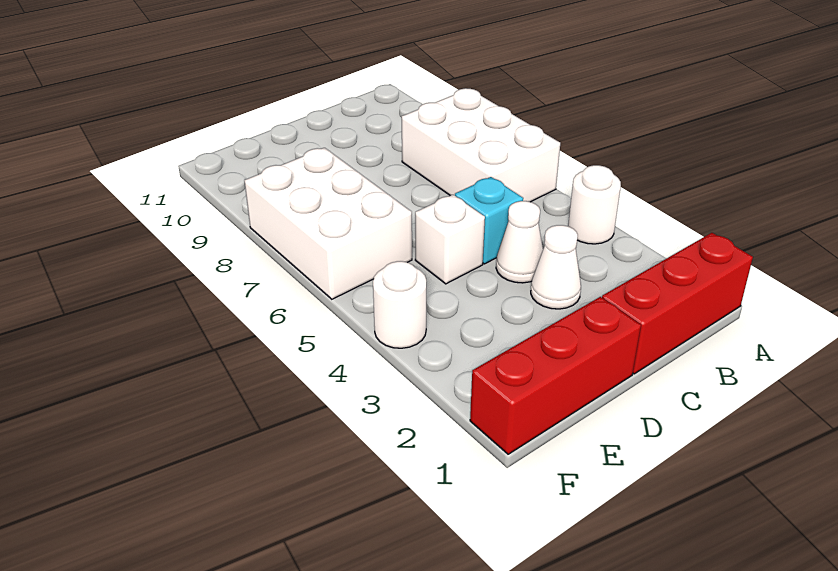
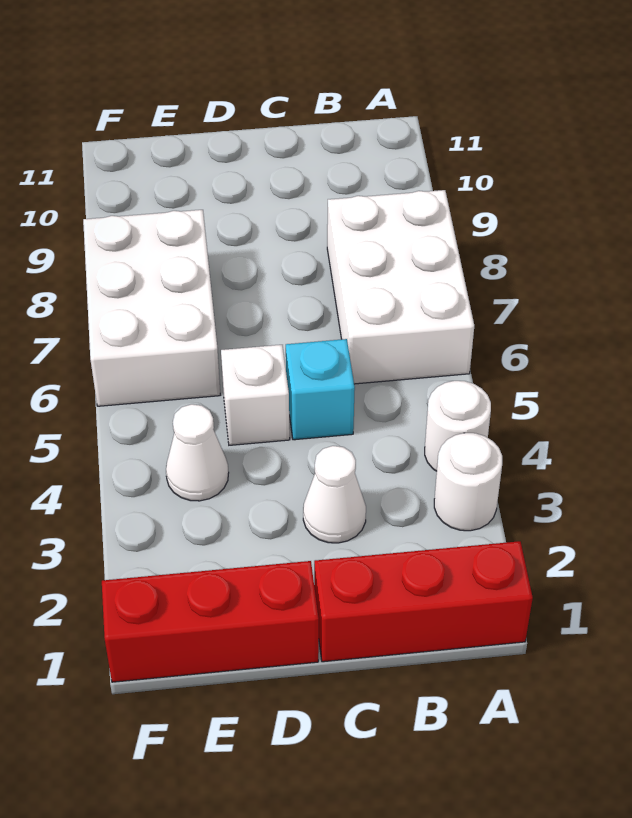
white 1x1 cone [496,201,543,283] -> white 1x1 cone moved to [166,404,229,501]
white 1x1 round brick [373,261,426,348] -> white 1x1 round brick moved to [434,433,502,531]

